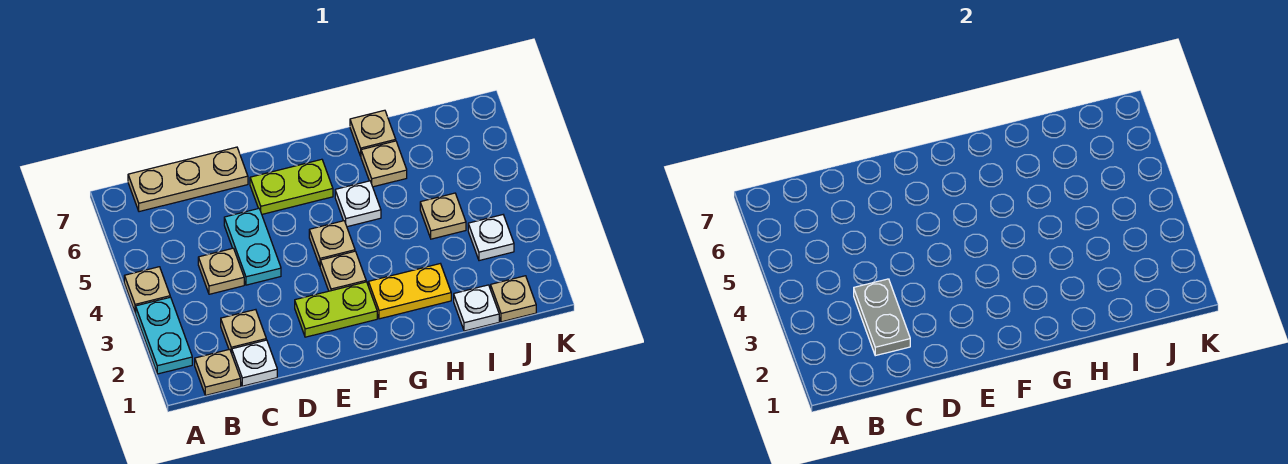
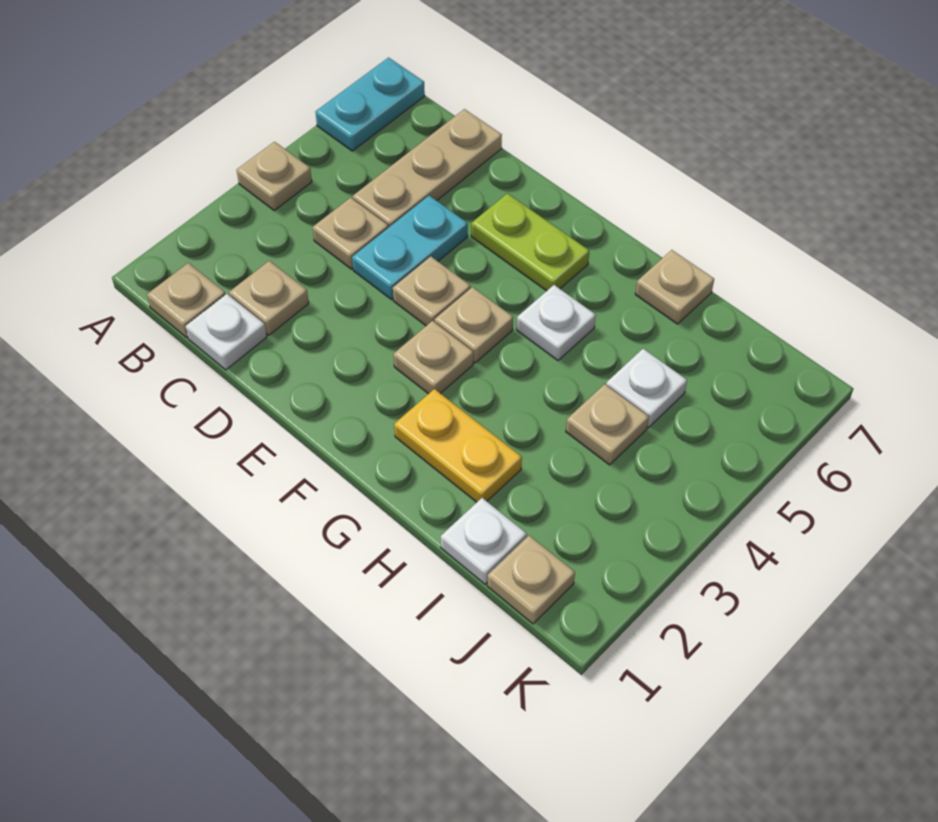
cyan 1x2 plate [136,297,192,374] -> cyan 1x2 plate moved to [316,58,425,151]
tan 1x3 plate [128,147,248,212] -> tan 1x3 plate turned to [353,109,502,228]
grey 1x2 plate [854,279,910,356] -> none
lime 1x2 plate [295,282,377,337] -> none
tan 1x1 plate [361,141,407,187] -> tan 1x1 plate moved to [393,256,470,326]
white 1x1 plate [468,215,514,261] -> white 1x1 plate moved to [606,349,687,427]

